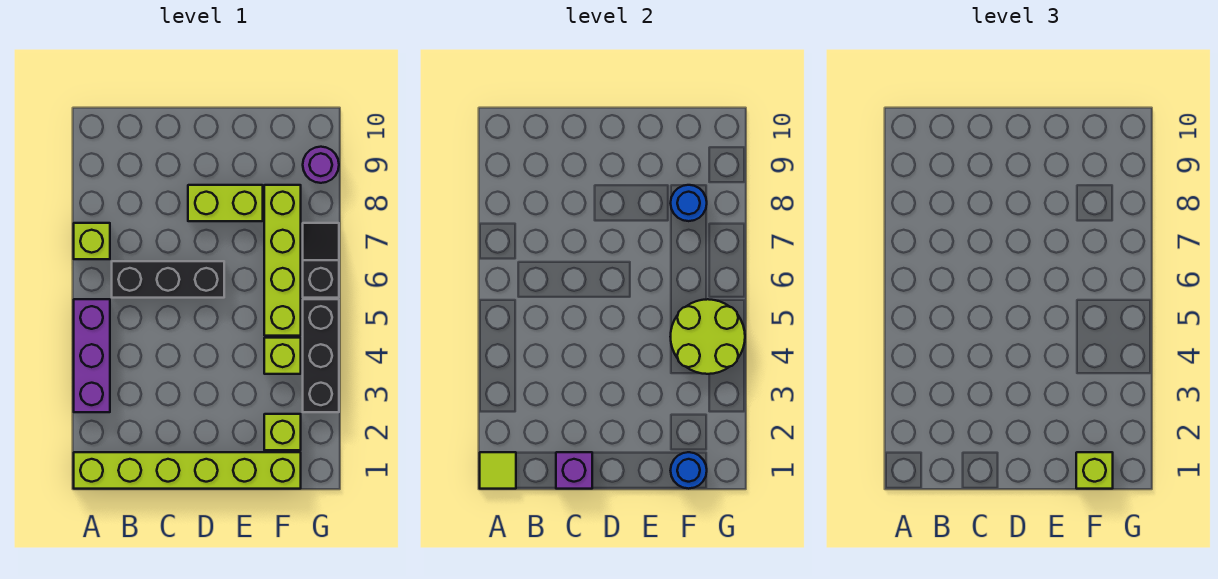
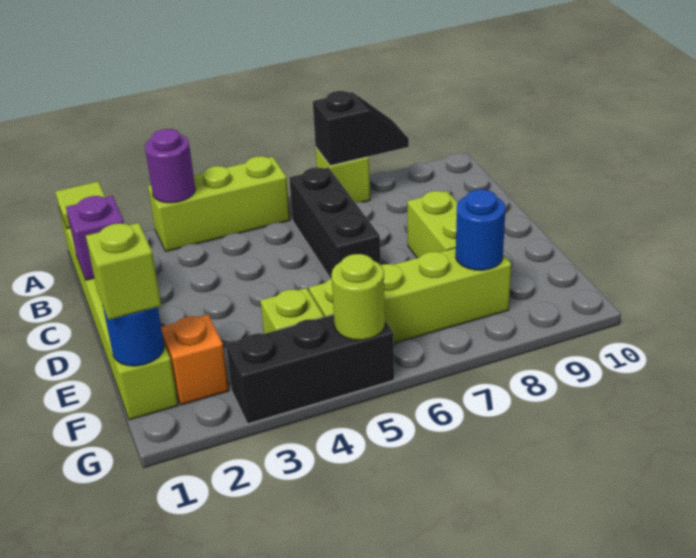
purple 1x3 brick [74,299,110,412] -> lime 1x3 brick [148,156,290,251]
lime 1x1 brick [264,414,301,450] -> orange 1x1 brick [161,314,229,405]
lime 2x2 round brick [670,299,745,374] -> lime 1x1 round brick [332,254,385,340]
black 1x2 slope [303,223,339,298] -> black 1x2 slope moved to [313,91,409,166]
purple 1x1 round brick [303,147,339,183] -> purple 1x1 round brick moved to [145,129,195,203]

